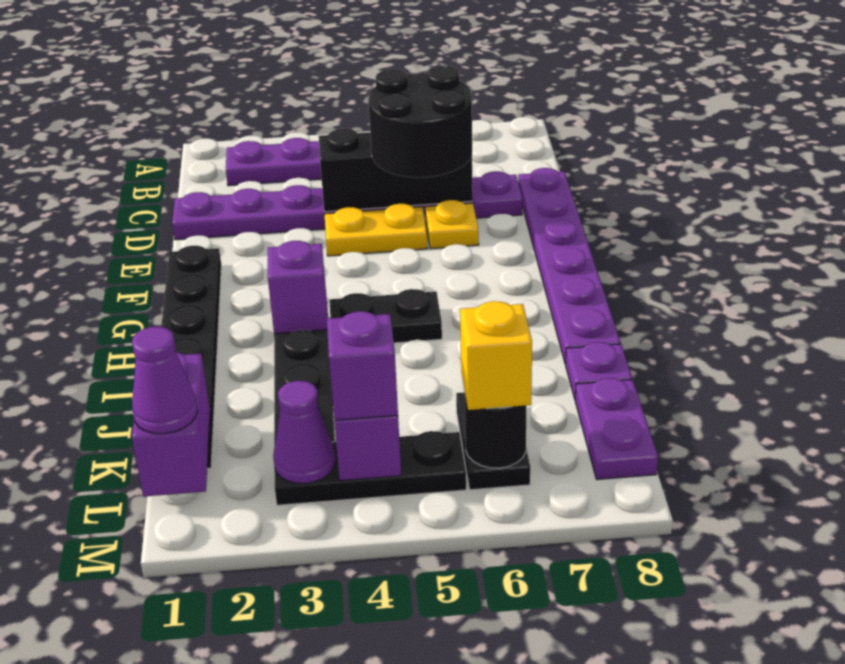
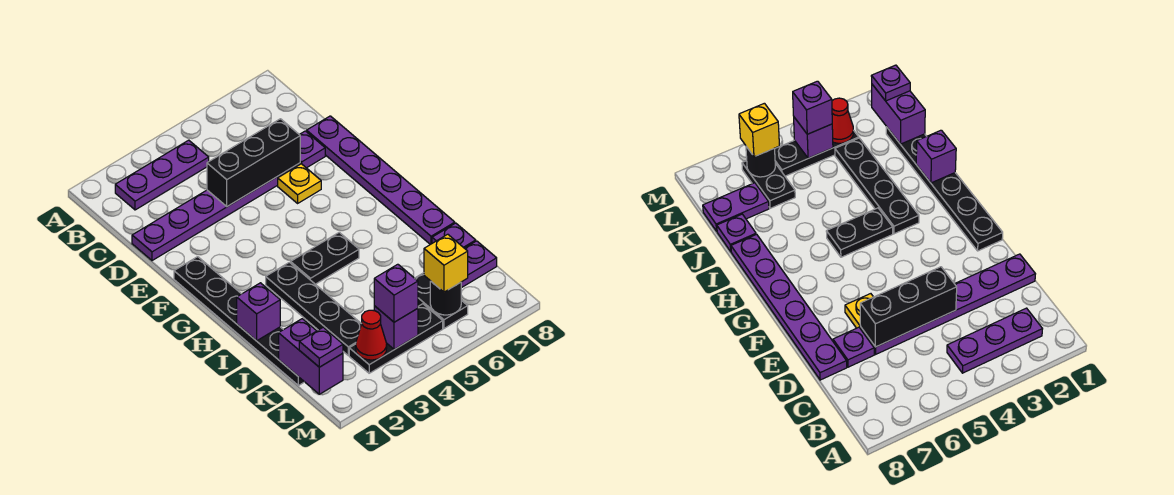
black 2x2 round brick [368,66,472,177] -> none
yellow 1x2 plate [325,204,428,256] -> none
purple 1x1 brick [268,241,328,334] -> purple 1x1 brick moved to [237,283,280,341]
purple 1x2 plate [575,378,658,480] -> purple 1x2 plate turned to [461,241,497,288]
purple 1x1 cone [132,327,198,434] -> purple 1x1 plate [299,327,343,367]
purple 1x1 cone [273,381,335,484] -> red 1x1 cone [356,310,387,360]

